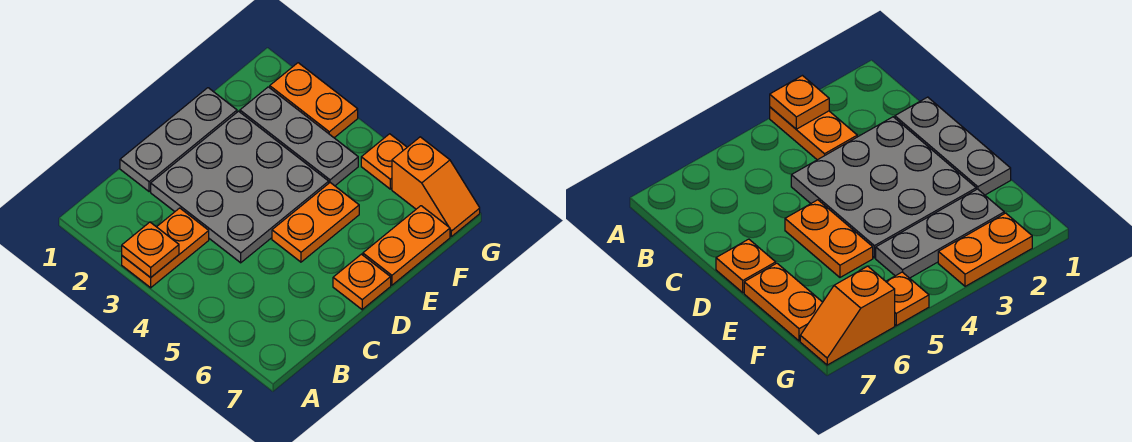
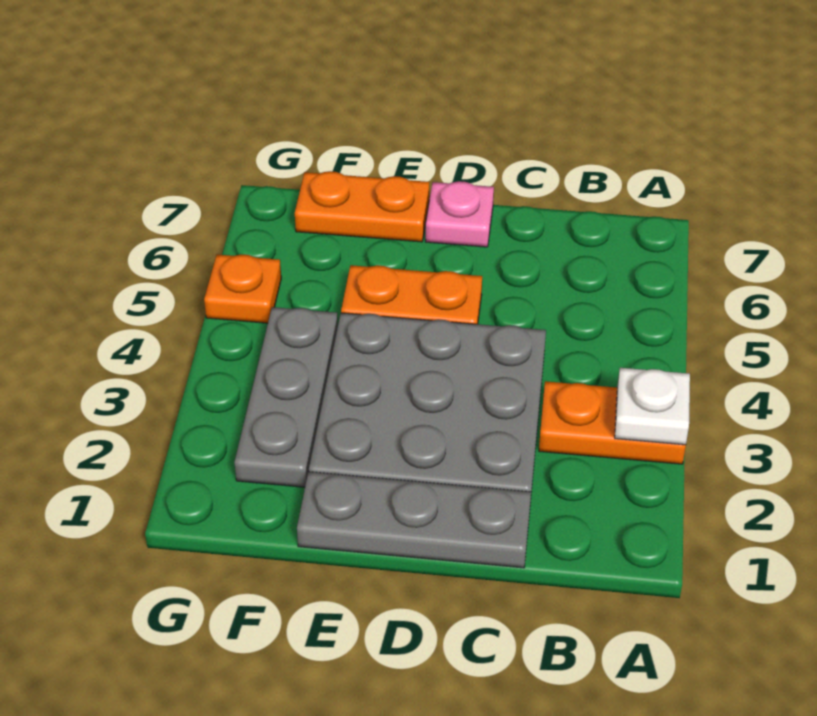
orange 1x1 plate [122,222,179,278] -> white 1x1 plate [615,368,690,445]
orange 1x1 plate [333,254,391,310] -> pink 1x1 plate [426,181,494,247]
orange 1x2 plate [270,63,358,138] -> none
orange 1x2 slope [392,137,480,237] -> none

